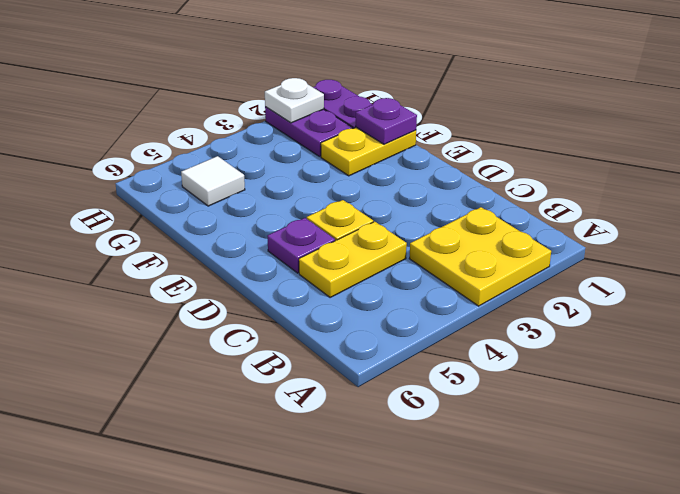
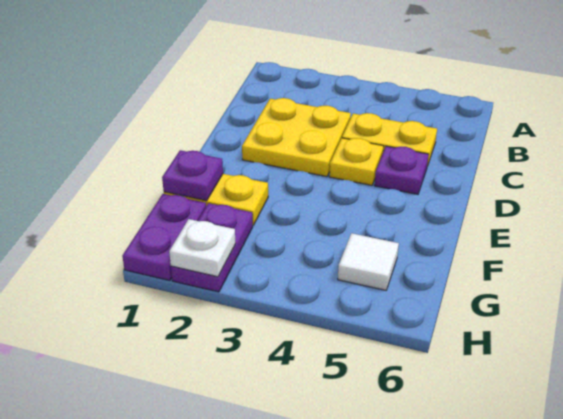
yellow 2x2 plate [409,207,551,306] -> yellow 2x2 plate moved to [242,98,351,177]

